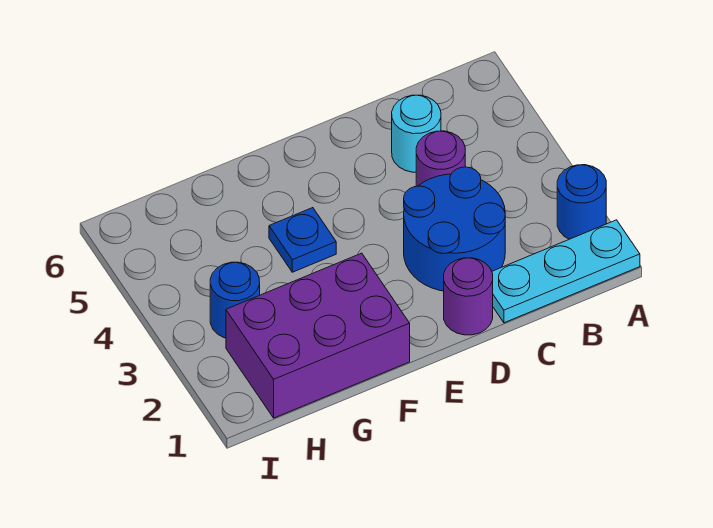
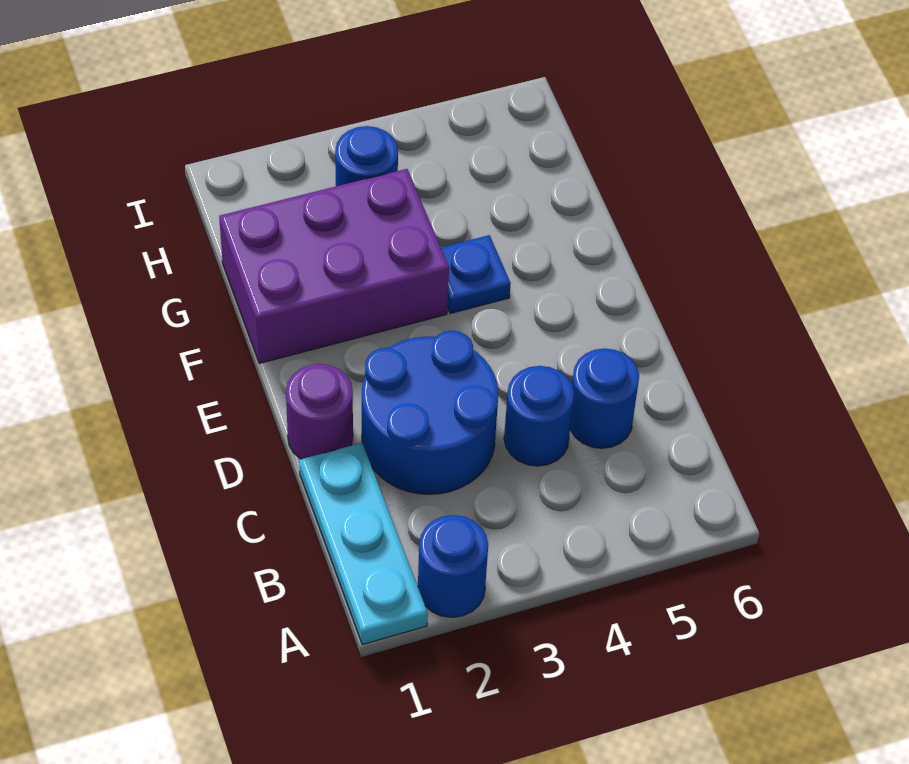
purple 1x1 round brick [416,131,465,186] -> blue 1x1 round brick [504,366,574,466]
cyan 1x1 round brick [392,95,441,172] -> blue 1x1 round brick [570,348,639,448]
purple 2x3 brick [226,253,410,418] -> purple 2x3 brick turned to [219,169,449,363]

